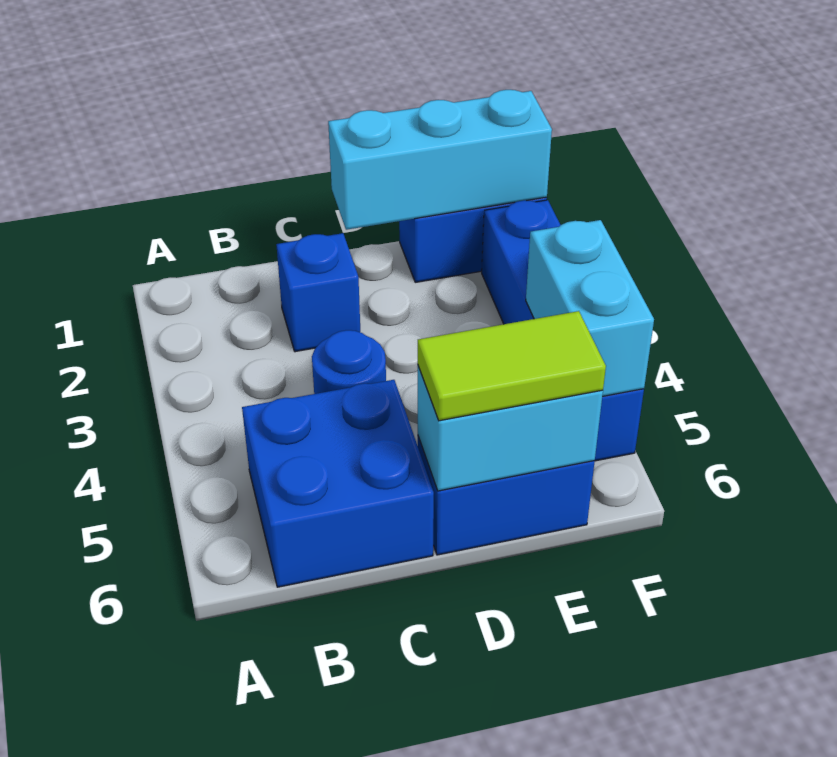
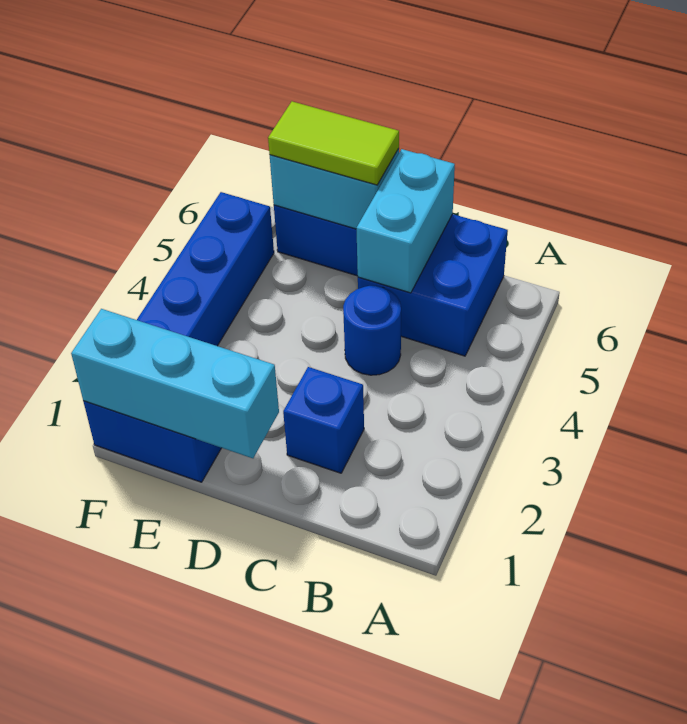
cyan 1x2 brick [526,220,654,397] -> cyan 1x2 brick moved to [356,149,455,293]

